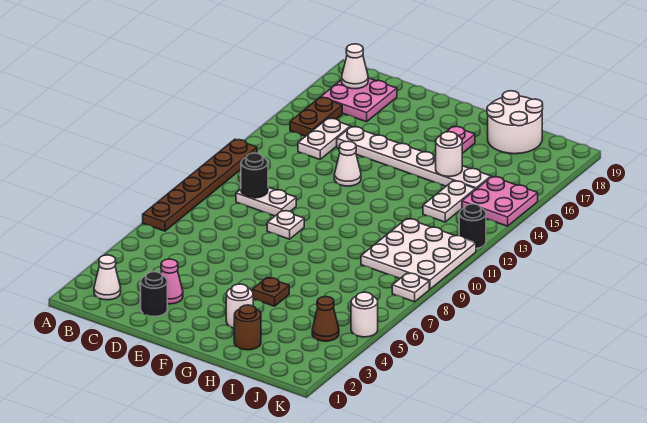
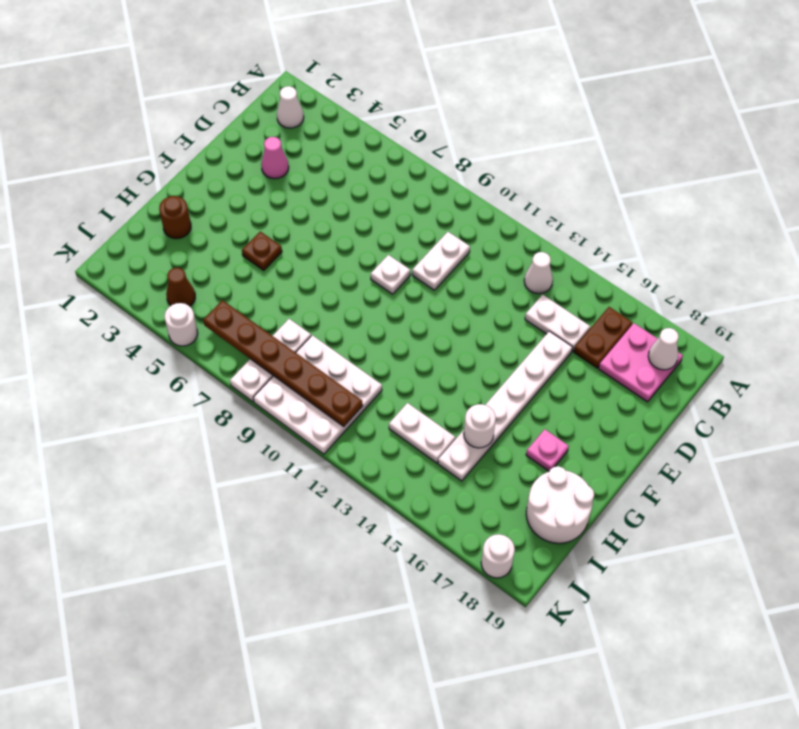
brown 1x6 plate [143,139,257,231] -> brown 1x6 plate moved to [203,300,363,427]
brown 1x2 plate [290,97,342,136] -> brown 1x2 plate turned to [574,307,632,368]
black 1x1 round brick [241,153,268,198] -> none
black 1x1 round brick [141,272,167,317] -> none
white 1x1 cone [334,141,361,186] -> white 1x1 cone moved to [524,252,553,294]
white 1x1 round brick [226,284,253,328] -> white 1x1 round brick moved to [481,534,515,578]
pink 2x2 plate [462,177,538,226] -> none
white 1x1 plate [392,273,429,302] -> white 1x3 plate [230,319,311,402]
black 1x1 round brick [459,204,486,248] -> none

